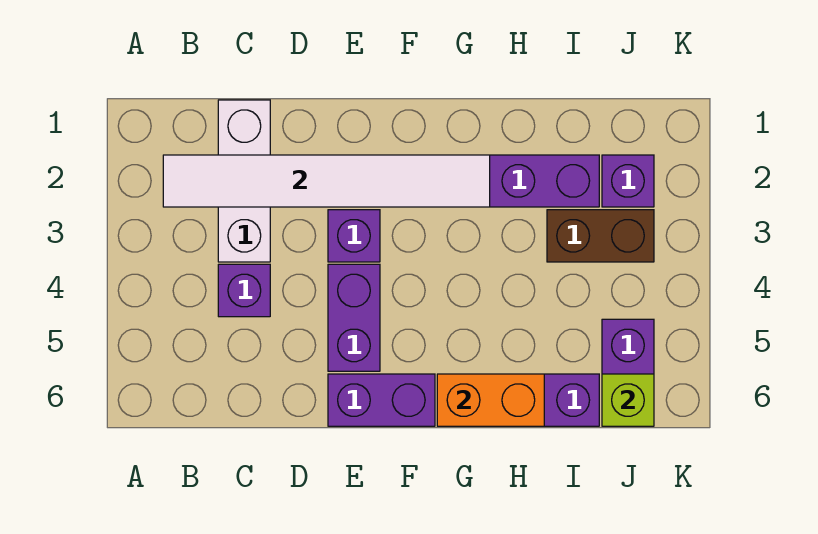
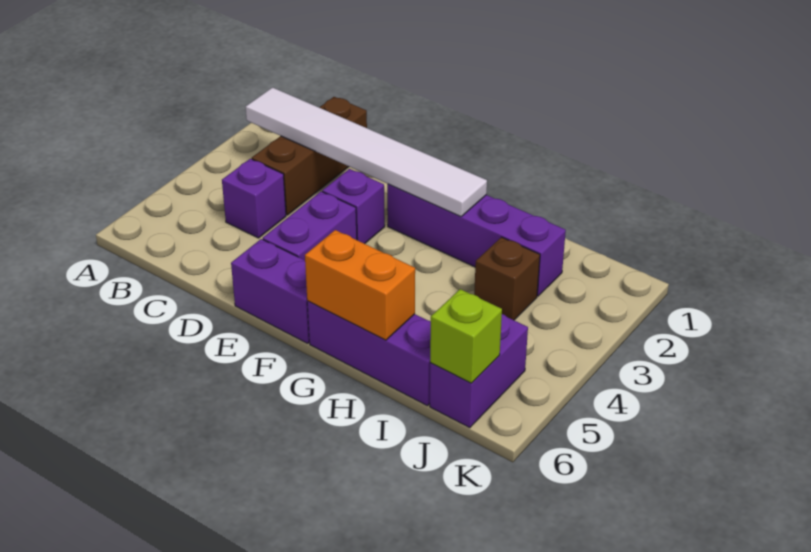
white 1x3 brick [218,100,270,262] -> brown 1x3 brick [252,97,367,215]
brown 1x2 brick [547,210,654,262] -> brown 1x1 brick [474,237,540,320]
purple 1x1 brick [602,155,654,207] -> none

